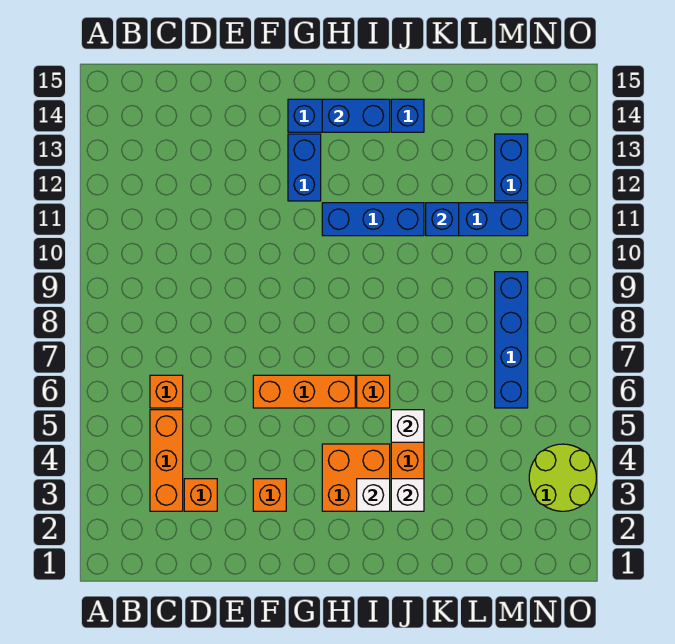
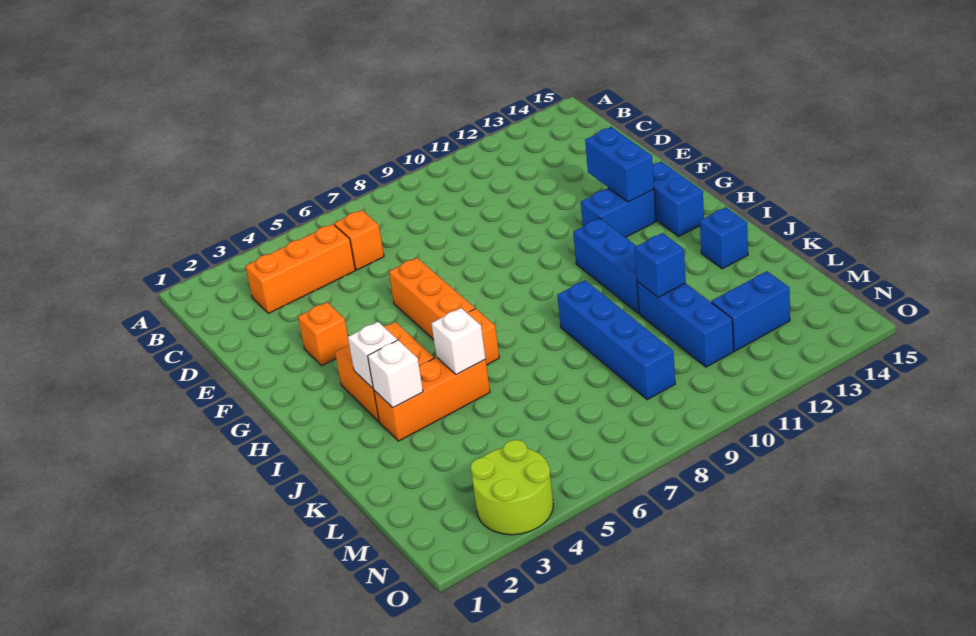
orange 1x1 brick [184,479,217,511] -> none
blue 1x2 brick [322,99,390,132] -> blue 1x2 brick moved to [585,127,654,202]
blue 1x4 brick [495,272,528,408] -> blue 1x4 brick turned to [557,280,675,400]

